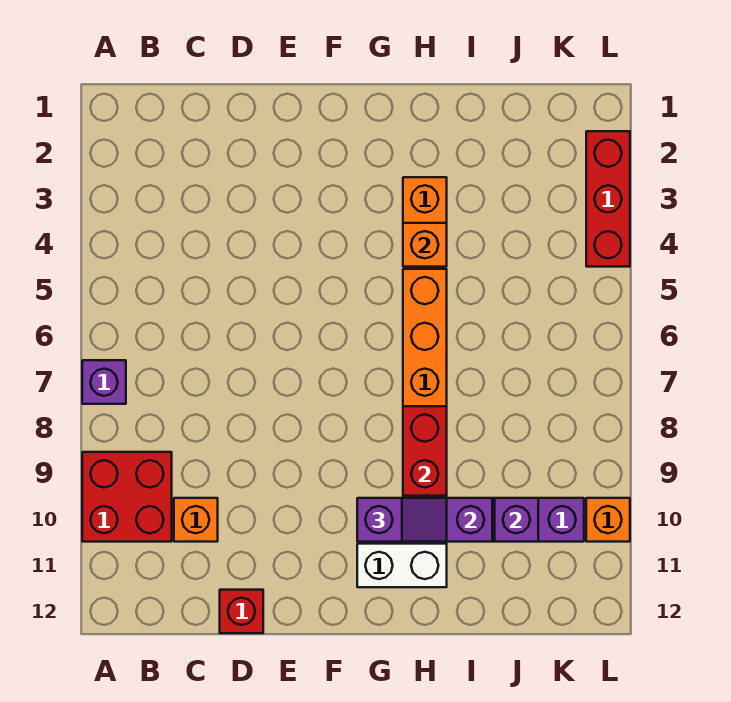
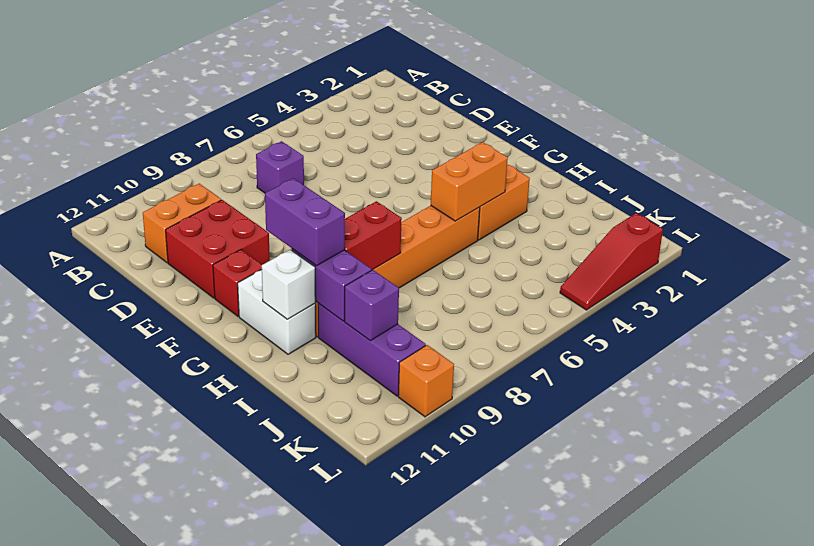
purple 1x1 brick [82,360,126,404] -> purple 1x1 brick moved to [256,141,304,193]
red 2x2 brick [82,452,172,542] -> red 2x2 brick moved to [166,200,270,298]
orange 1x1 brick [174,498,218,542] -> orange 1x2 brick [143,184,221,263]
red 1x1 brick [220,590,263,633] -> red 1x1 brick moved to [213,250,262,316]
purple 1x2 slope [357,498,447,542] -> purple 1x2 brick [265,178,345,265]
orange 1x1 brick [403,223,447,267] -> orange 1x2 brick [431,142,508,221]
none -> white 1x1 brick [262,249,316,319]
red 1x3 brick [586,131,630,267] -> red 1x3 slope [560,213,663,310]

